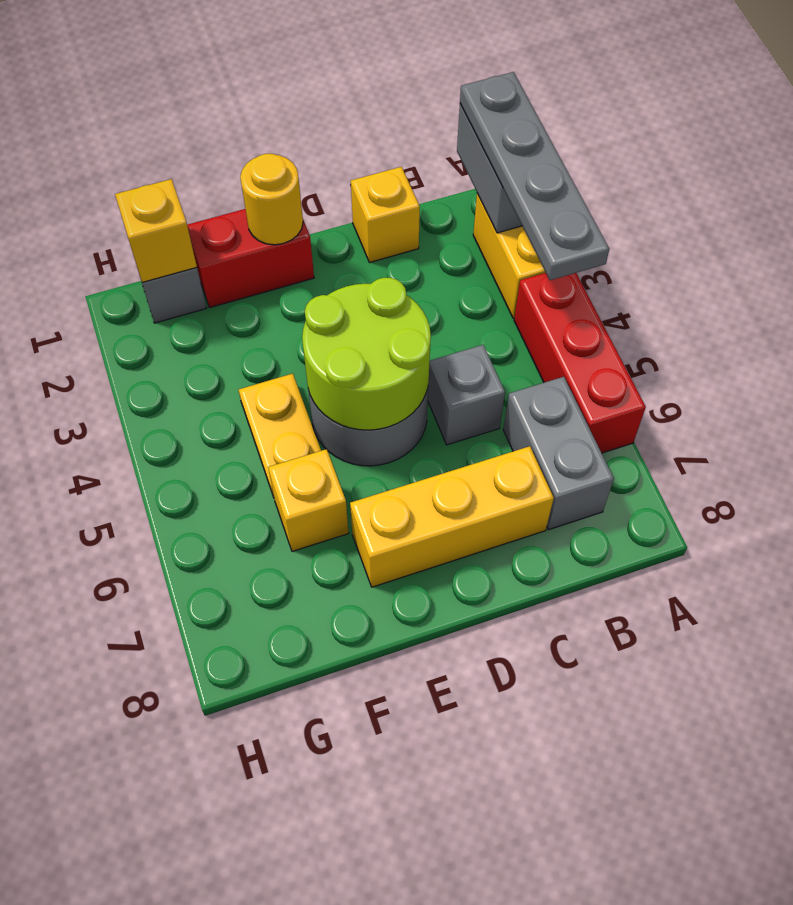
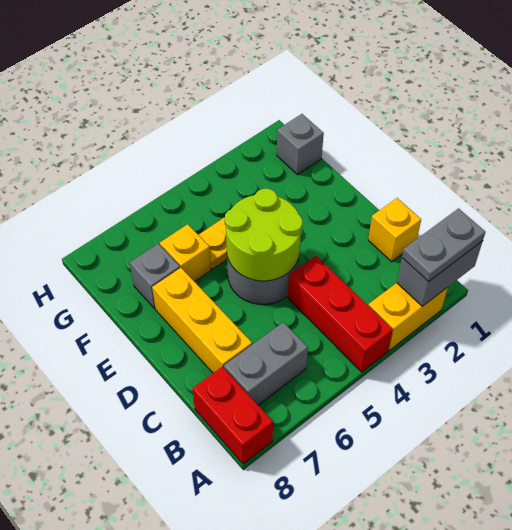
grey 1x4 plate [460,72,609,280] -> grey 1x2 plate [402,209,485,282]
red 1x3 brick [514,273,646,453] -> red 1x3 brick turned to [288,256,393,372]
grey 1x1 brick [428,345,505,445] -> grey 1x1 brick moved to [130,244,180,309]
red 1x2 brick [187,209,314,308] -> red 1x2 brick moved to [192,367,273,464]
yellow 1x1 round brick [240,154,303,245] -> none
yellow 1x1 brick [115,179,197,282] -> none

